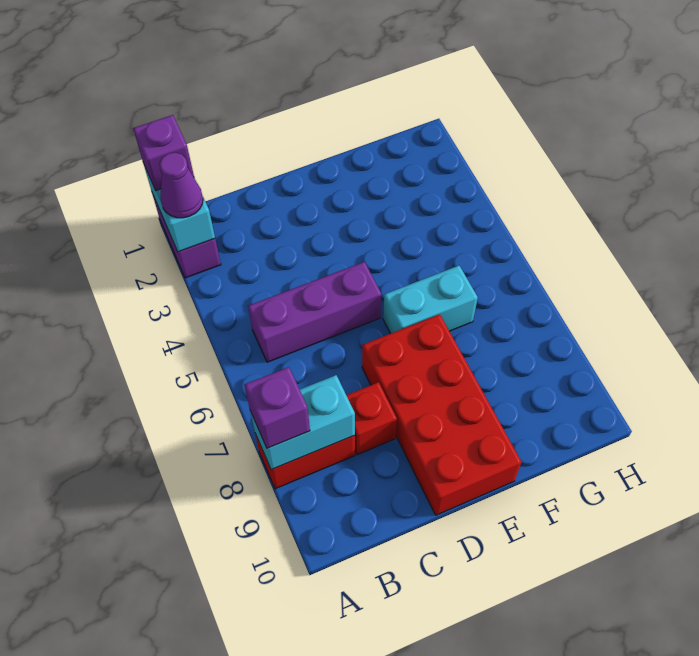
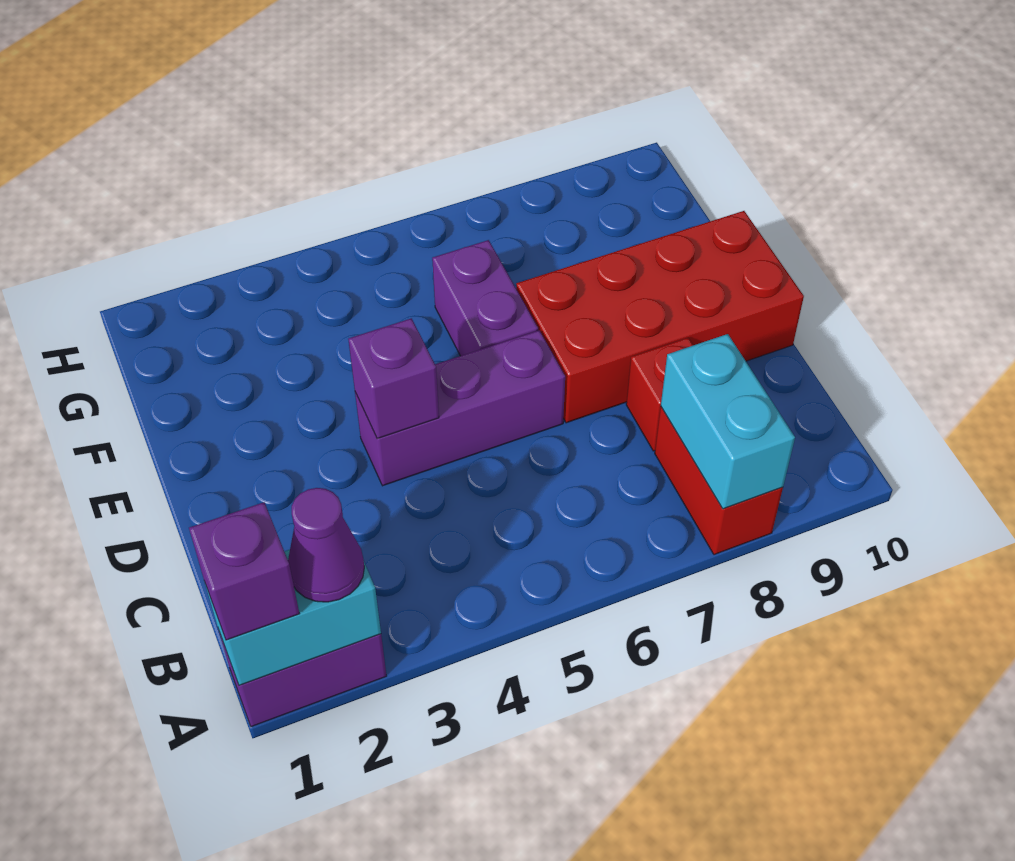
purple 1x1 brick [245,367,310,448] -> purple 1x1 brick moved to [348,318,439,439]
purple 1x3 brick [248,262,381,362] -> purple 1x3 brick turned to [355,330,565,486]
cyan 1x2 brick [383,266,478,334] -> purple 1x2 brick [432,240,538,356]

